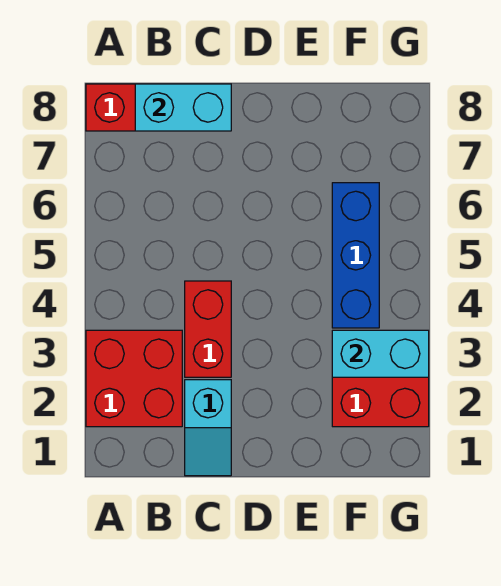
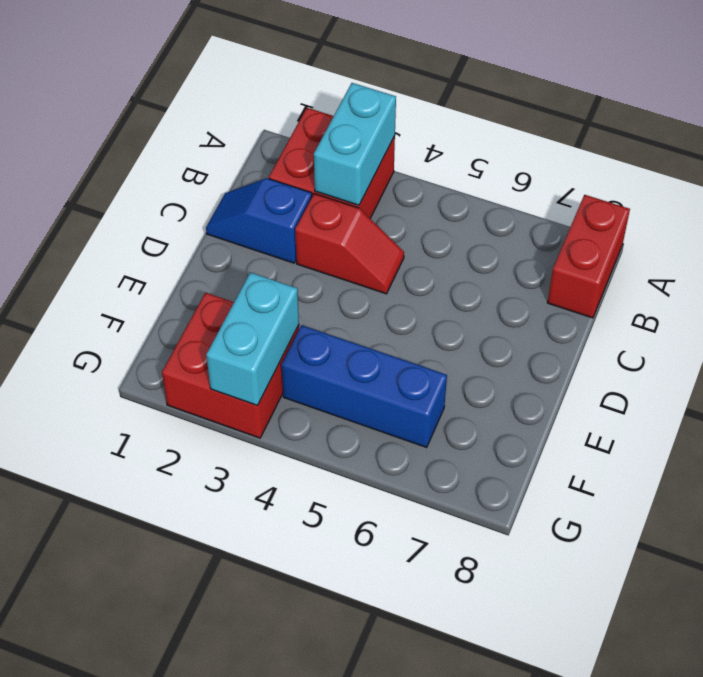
cyan 1x2 brick [135,84,231,131] -> cyan 1x2 brick moved to [314,83,396,205]
cyan 1x2 slope [185,380,231,476] -> blue 1x2 slope [206,178,312,263]
red 1x2 brick [185,281,231,377] -> red 1x2 slope [295,194,404,294]

